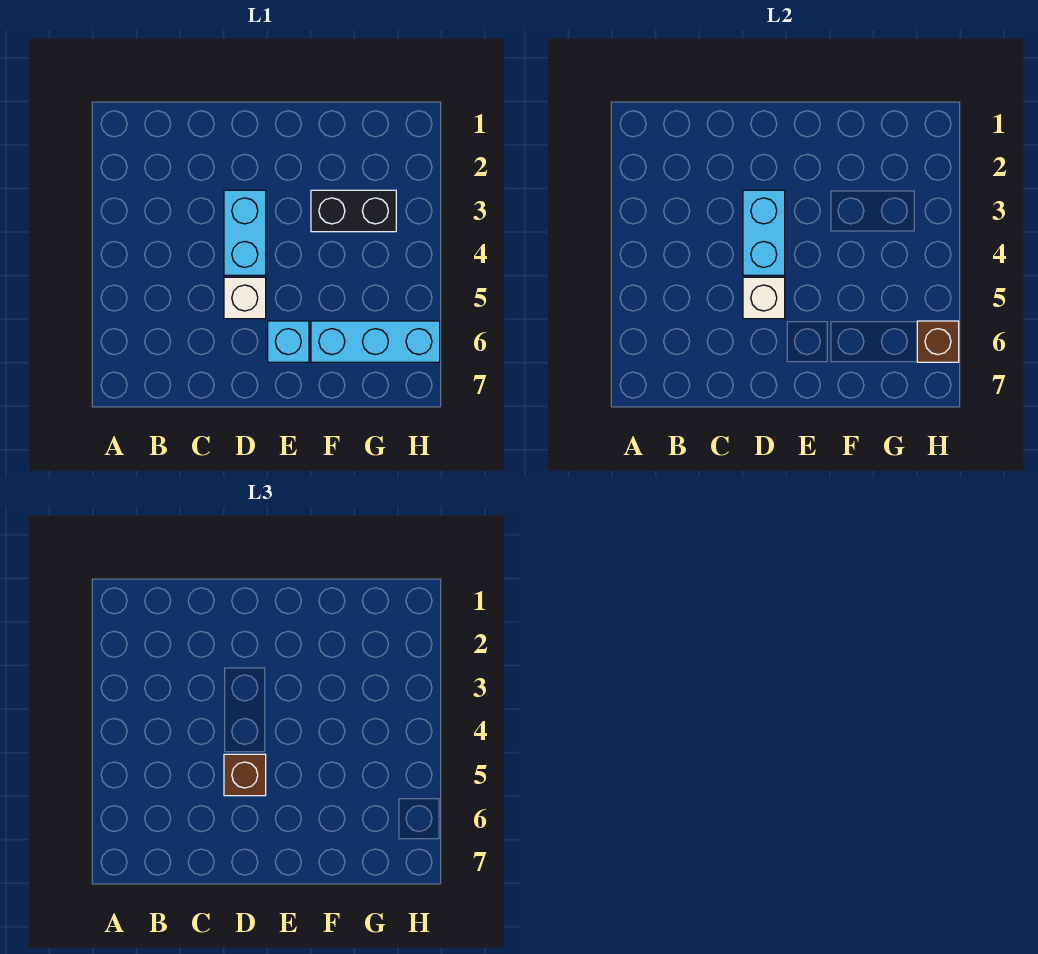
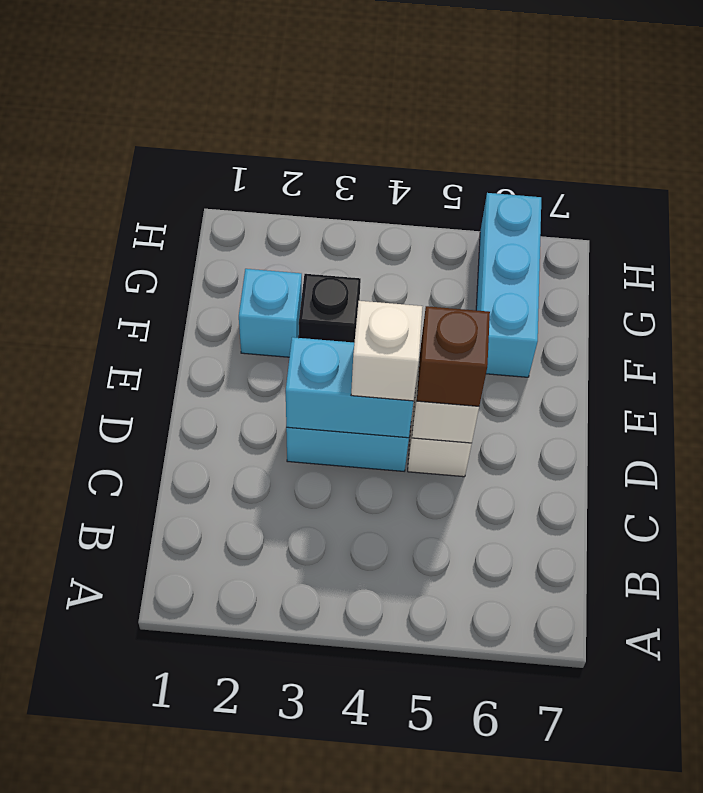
none -> white 1x1 brick [351,301,423,401]
cyan 1x1 brick [268,321,309,362] -> cyan 1x1 brick moved to [239,269,302,357]
black 1x2 brick [311,190,396,232] -> black 1x1 brick [299,274,361,343]
brown 1x1 brick [917,321,959,362] -> none

